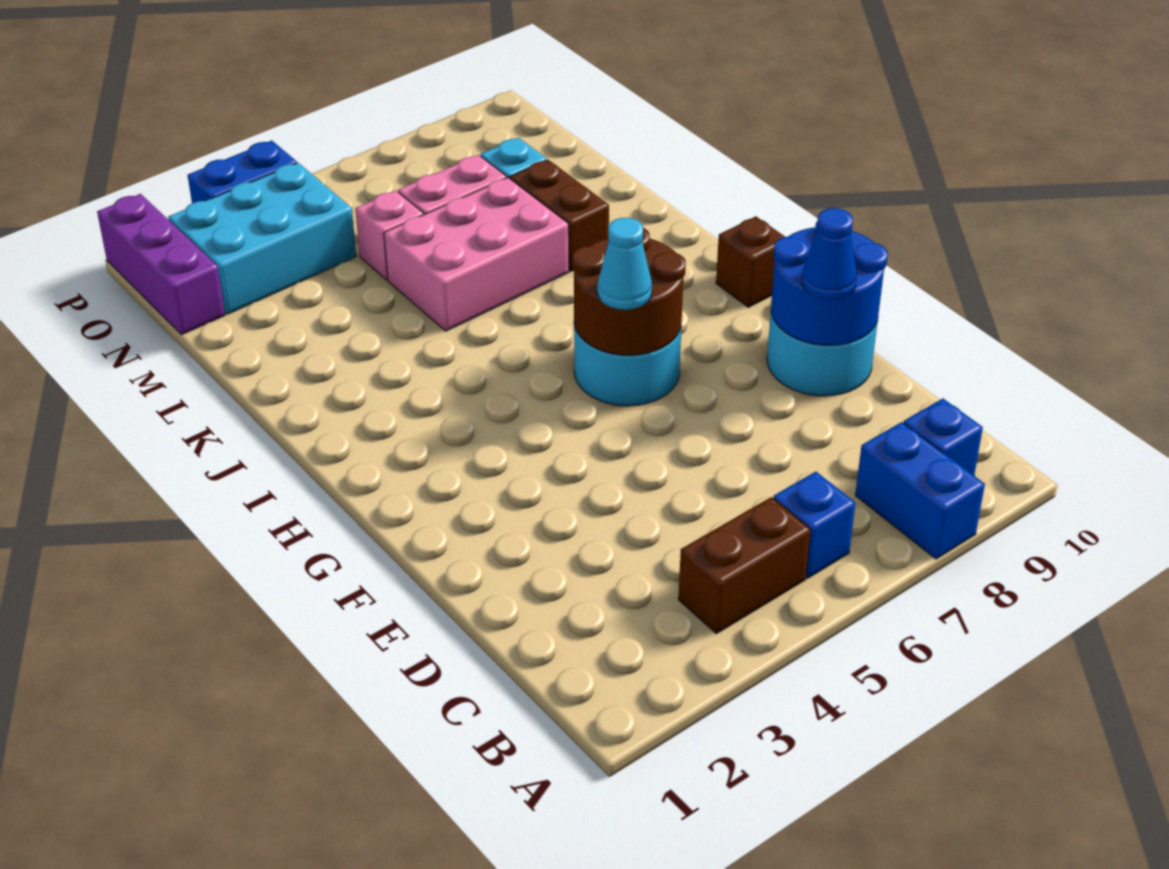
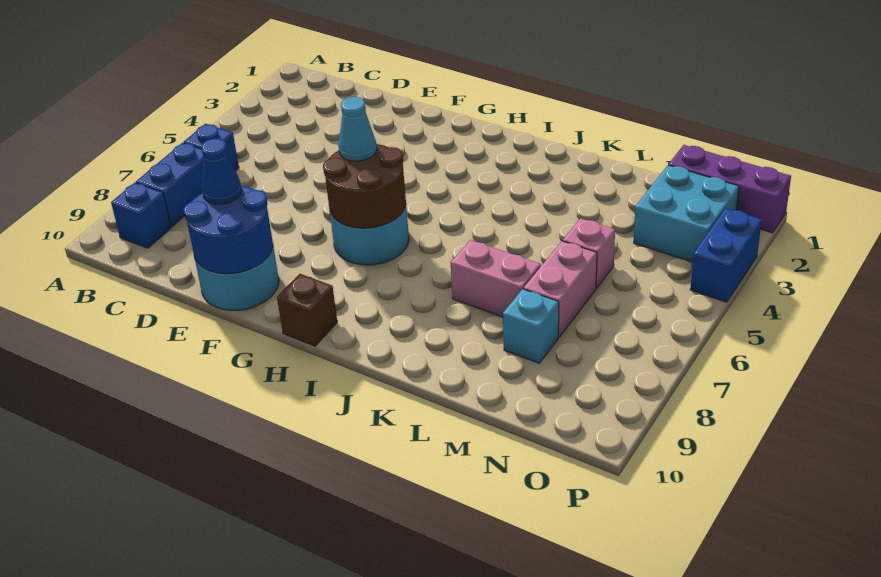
blue 1x2 brick [855,422,985,559] -> blue 1x2 brick turned to [136,143,204,227]
brown 1x2 brick [678,497,811,634] -> none
pink 2x3 brick [384,178,569,331] -> pink 1x2 brick [450,240,541,317]
brown 1x2 brick [510,160,609,271] -> none
cyan 2x3 brick [168,163,356,314] -> cyan 2x2 brick [634,165,739,262]

